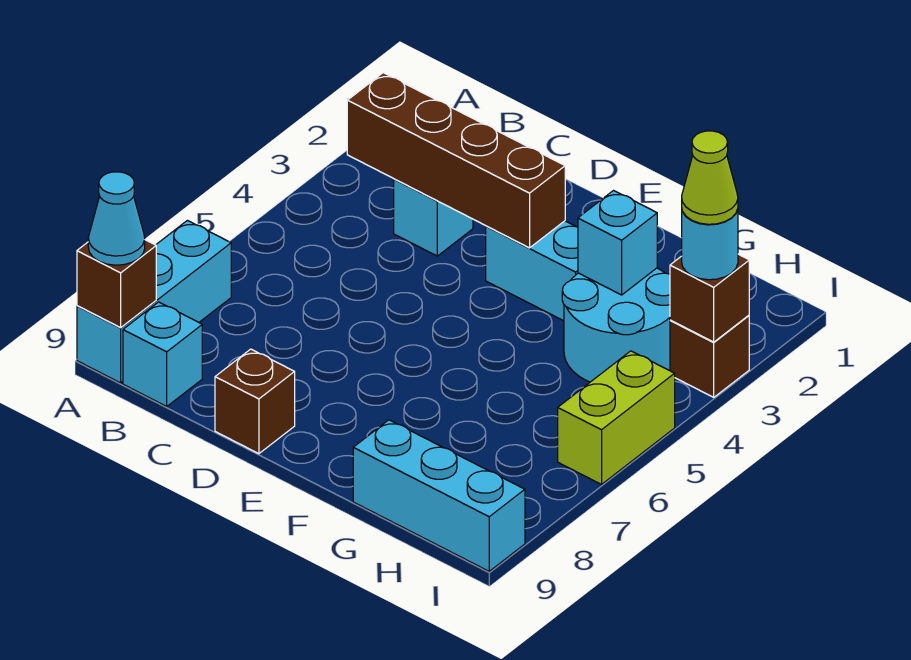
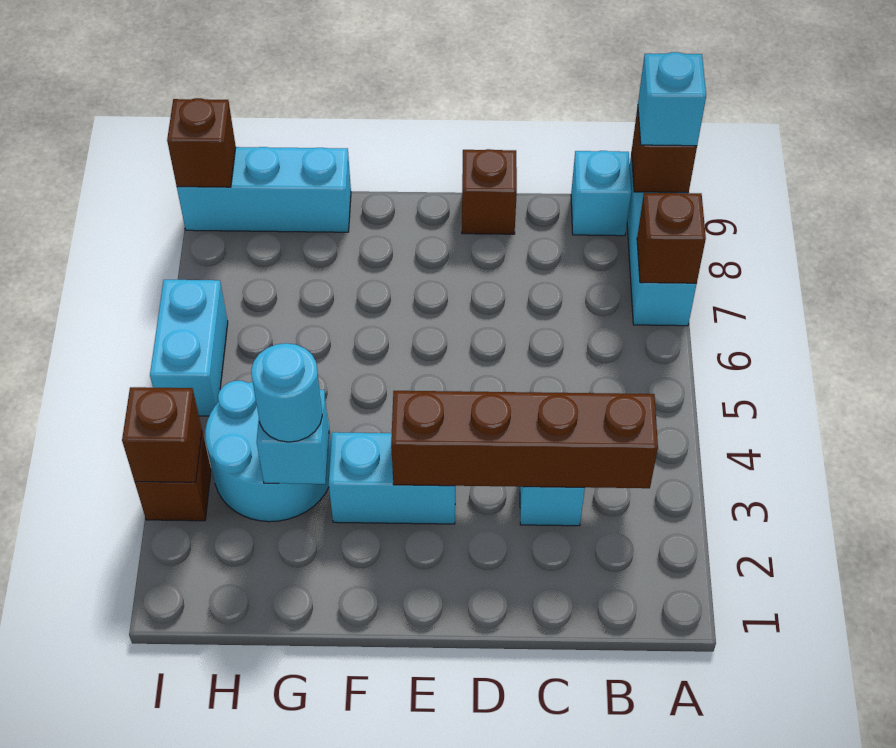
none -> brown 1x1 brick [637,193,706,283]
cyan 1x1 cone [88,172,145,265] -> cyan 1x1 brick [638,52,706,146]
cyan 1x1 round brick [682,209,738,280] -> cyan 1x1 round brick moved to [251,343,322,442]
lime 1x1 cone [682,131,738,224] -> none
lime 1x2 brick [558,351,675,484] -> cyan 1x2 brick [150,280,228,416]
none -> brown 1x1 brick [167,98,236,187]

